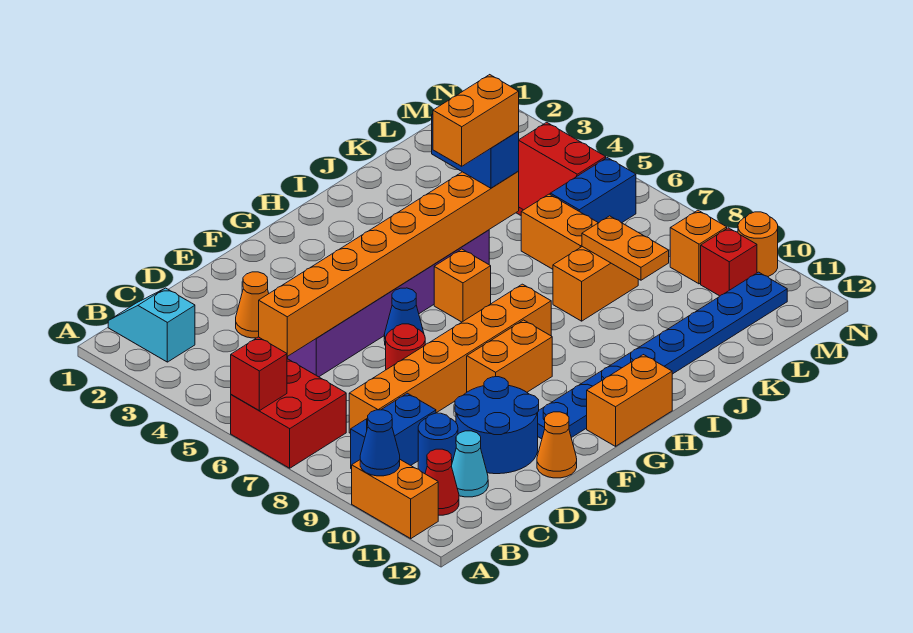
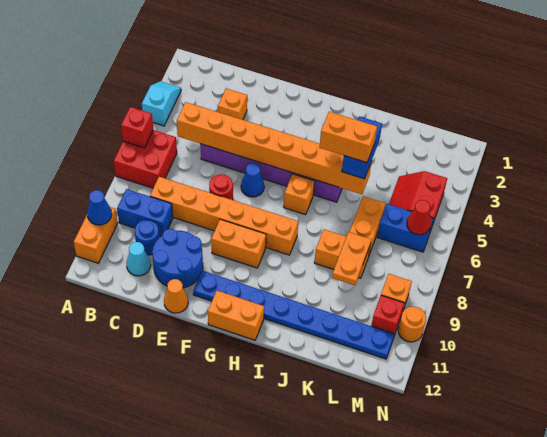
cyan 1x2 slope [108,288,195,362] -> cyan 1x2 slope moved to [142,81,181,126]
red 1x1 cone [425,449,459,515] -> red 1x1 cone moved to [407,200,431,235]
orange 1x1 cone [236,272,269,338] -> orange 1x1 brick [218,89,247,120]

